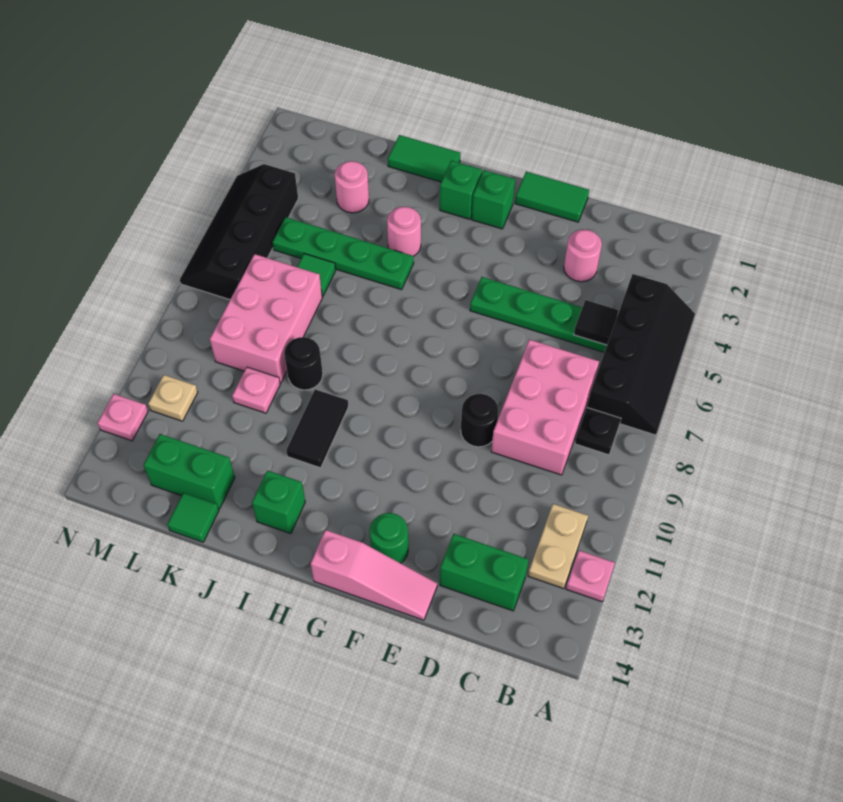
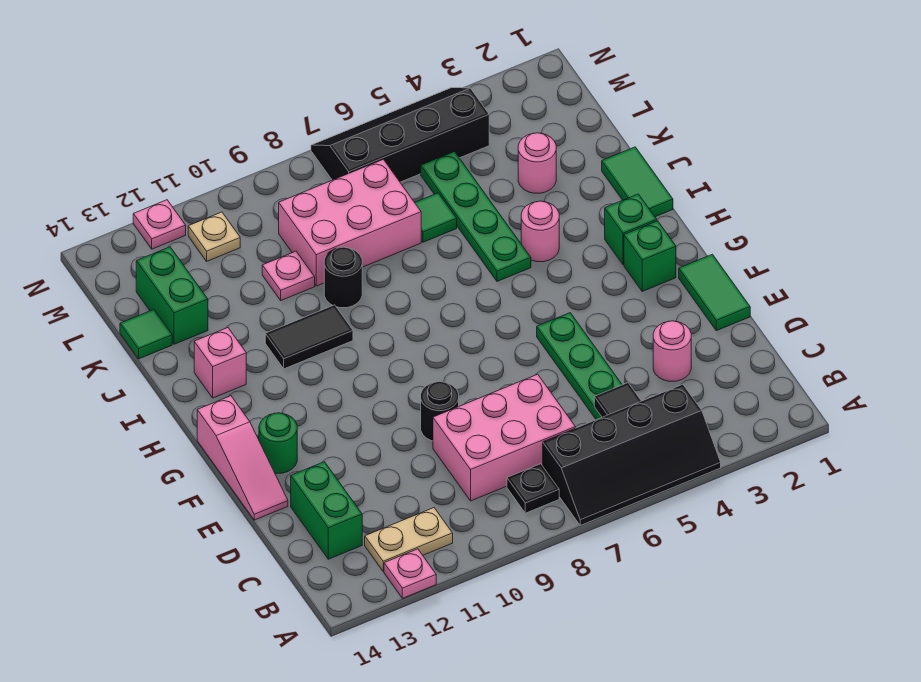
green 1x1 brick [252,470,305,534] -> pink 1x1 brick [194,328,246,398]

